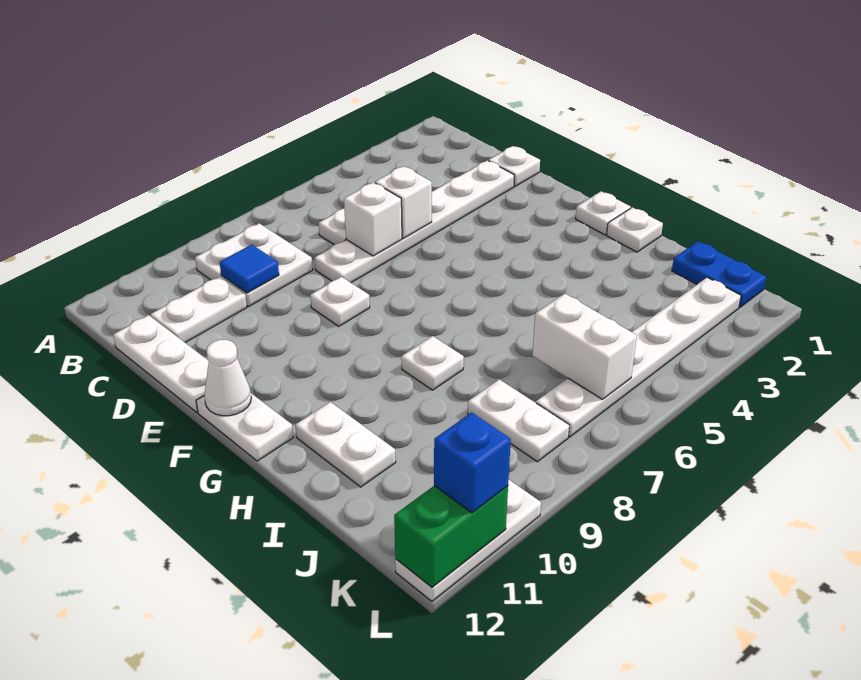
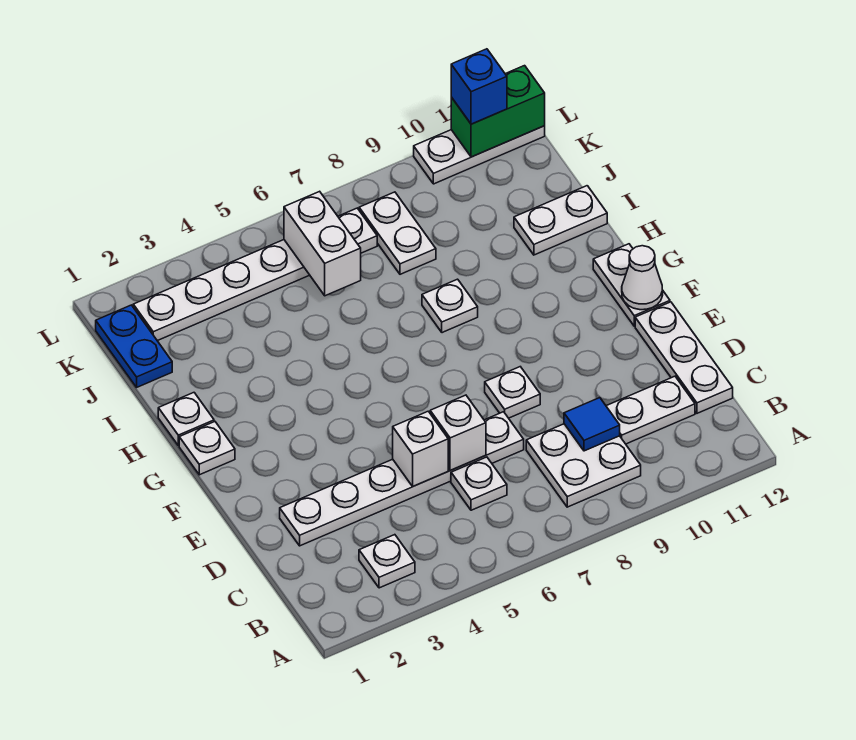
white 1x1 plate [489,146,540,186] -> white 1x1 plate moved to [359,535,415,588]
white 1x2 plate [295,402,396,487] -> white 1x2 plate turned to [514,186,607,255]

